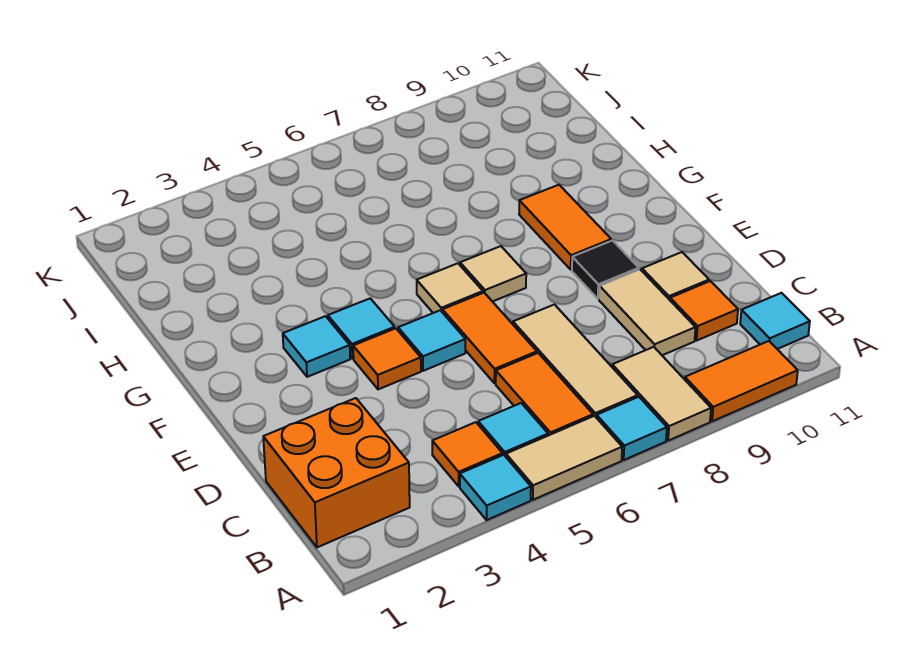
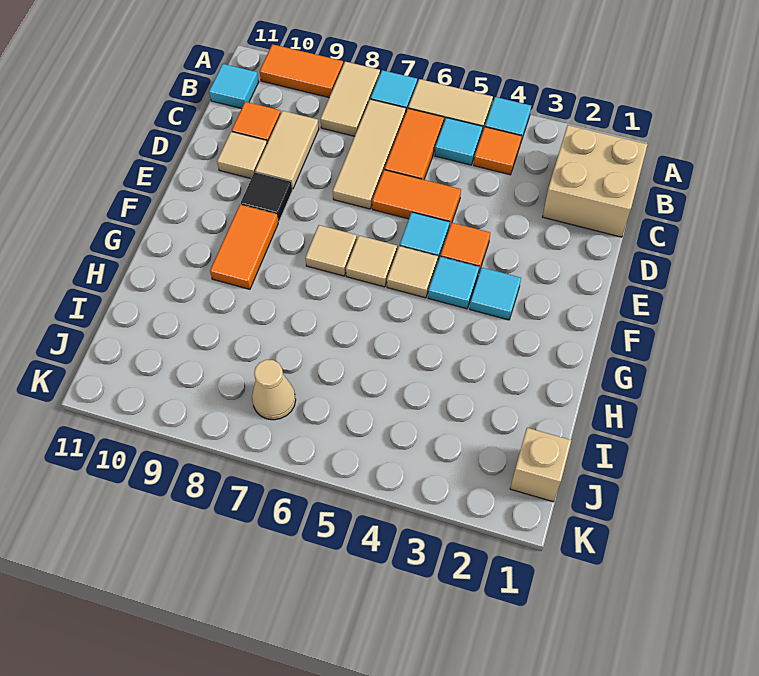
orange 2x2 brick [263,398,410,547] -> tan 2x2 brick [543,125,648,237]
orange 1x2 tile [442,293,537,383] -> orange 1x2 tile turned to [372,170,461,228]
none -> tan 1x1 tile [387,246,438,298]
none -> tan 1x1 brick [510,428,571,502]
none -> tan 1x1 cone [252,360,296,420]

